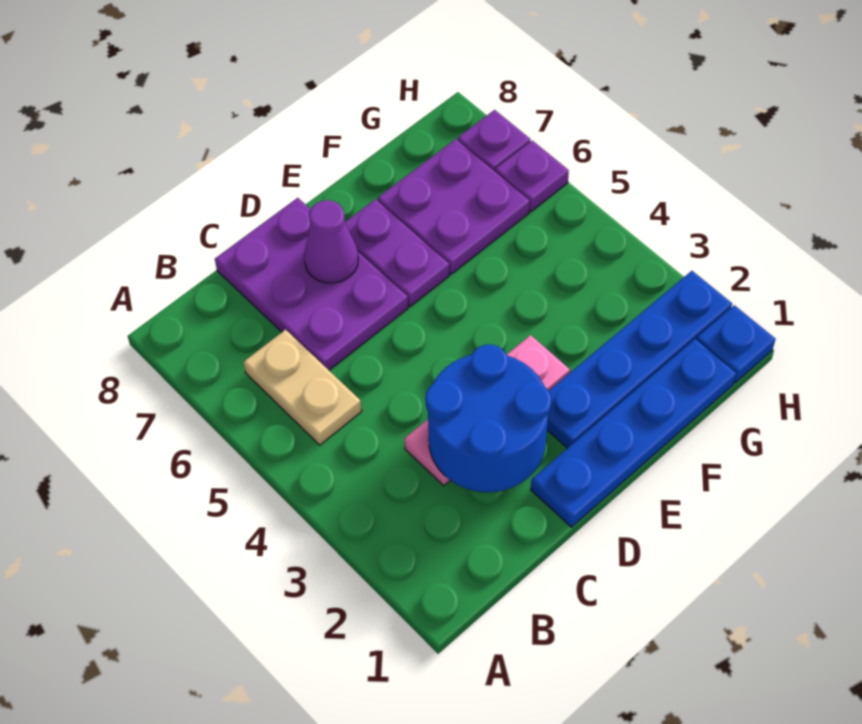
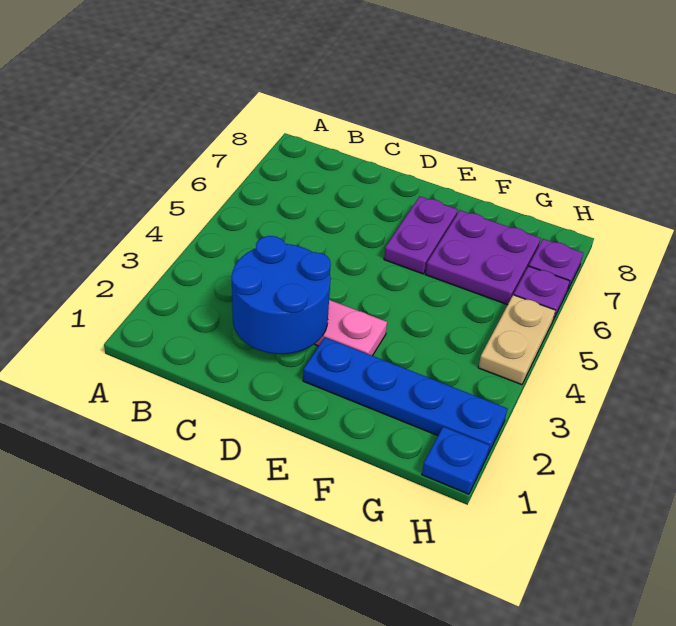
tan 1x2 plate [244,330,362,445] -> tan 1x2 plate moved to [478,295,556,385]
purple 2x3 plate [215,198,408,370] -> none
blue 1x4 plate [531,339,736,527] -> none
purple 1x1 cone [304,200,358,283] -> none

